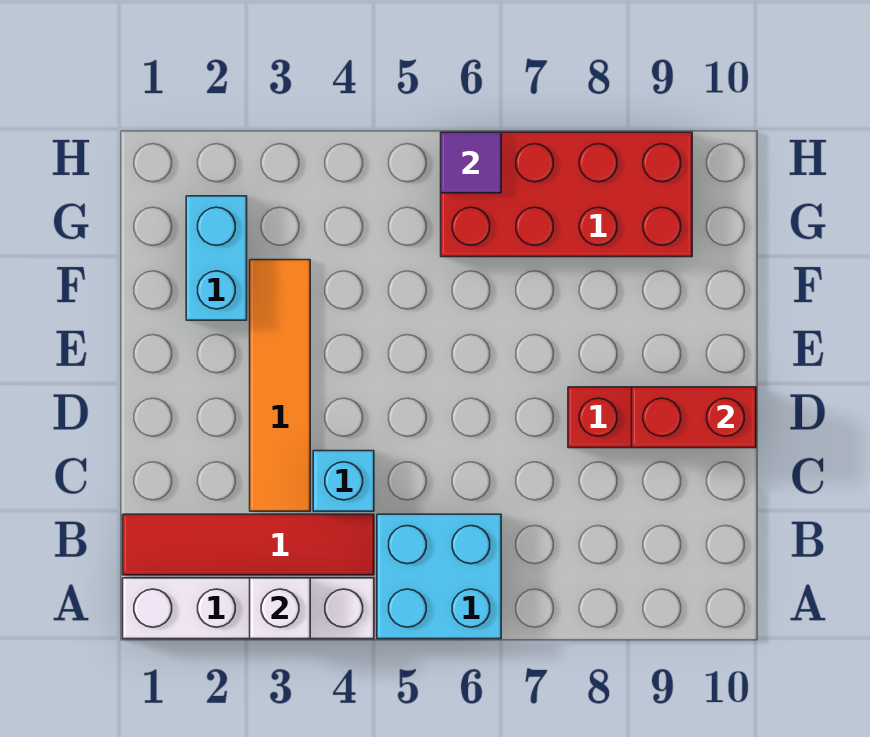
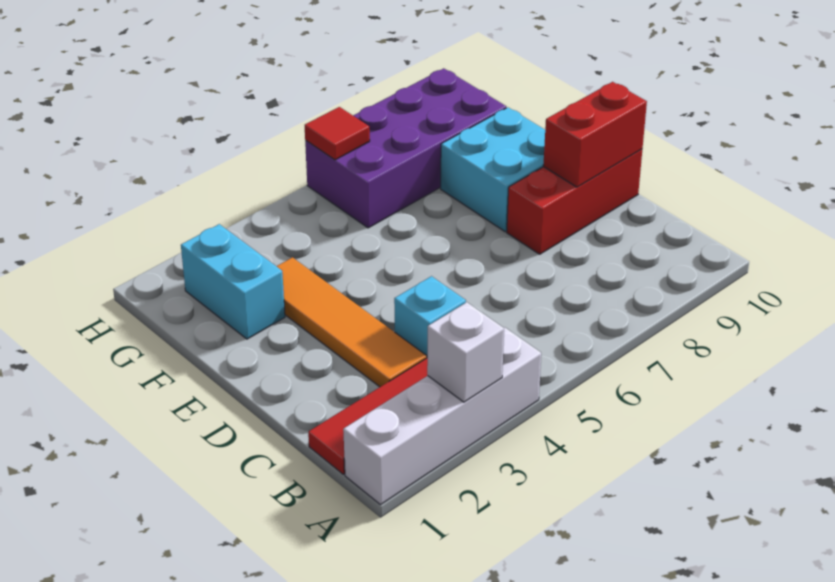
cyan 2x2 brick [377,514,501,639] -> cyan 2x2 brick moved to [441,107,545,232]
red 2x4 brick [441,132,692,257] -> purple 2x4 brick [305,68,506,228]
purple 1x1 tile [441,132,501,193] -> red 1x1 tile [305,107,370,160]

